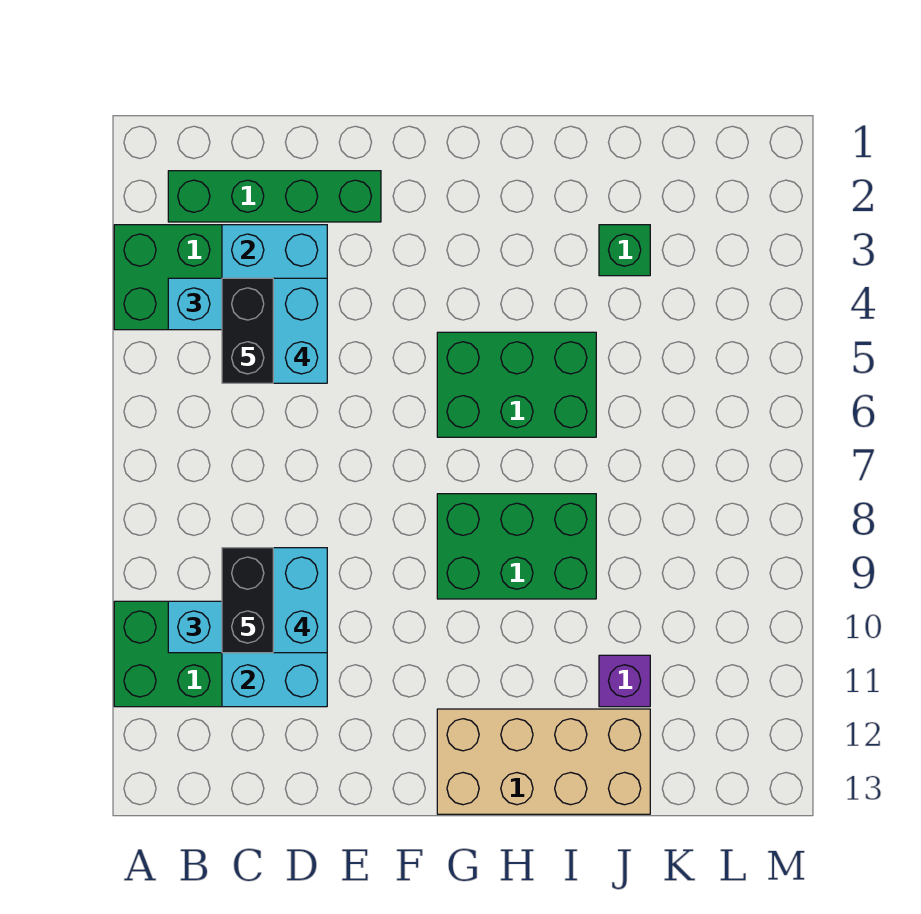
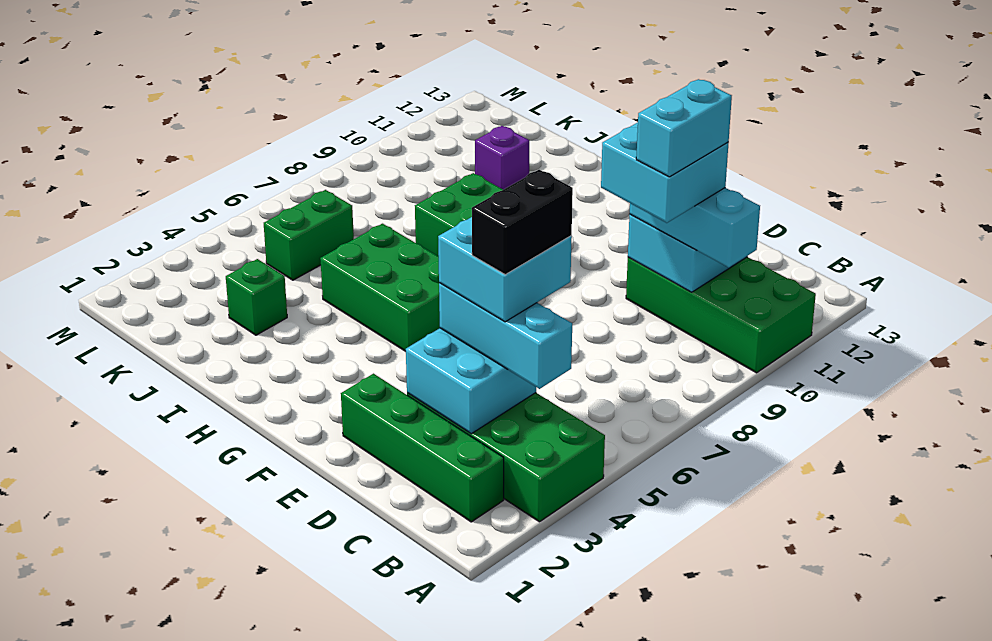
black 1x2 brick [222,548,273,653] -> cyan 1x2 brick [636,79,732,177]
tan 2x4 brick [437,709,650,814] -> none
none -> green 1x2 brick [264,190,354,280]

